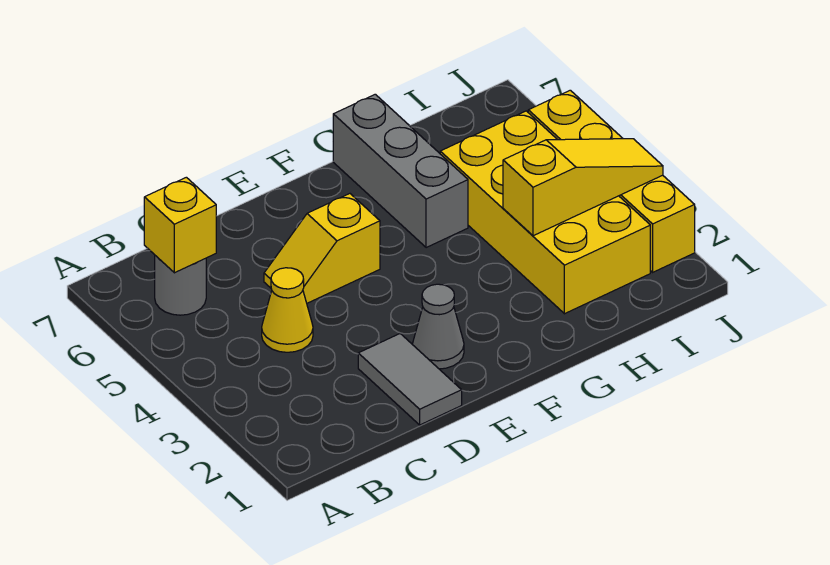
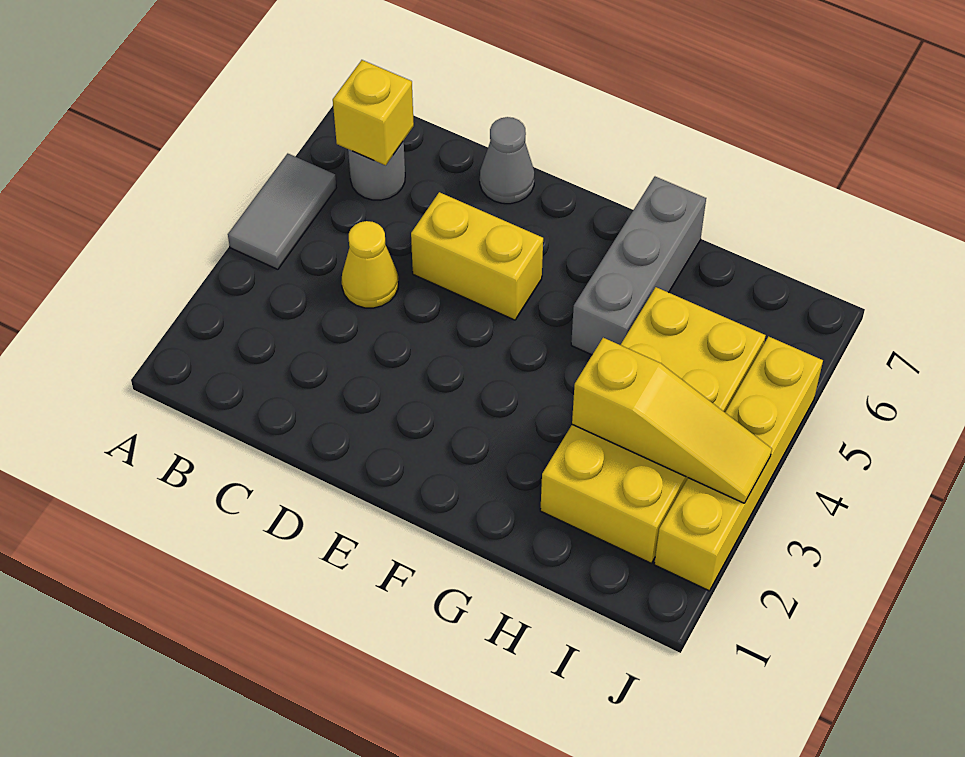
grey 1x2 tile [358,334,462,425] -> grey 1x2 tile moved to [228,154,336,269]
yellow 1x2 slope [264,194,380,303] -> yellow 1x2 brick [411,192,543,320]
grey 1x1 cone [413,284,464,369] -> grey 1x1 cone moved to [480,117,535,204]

